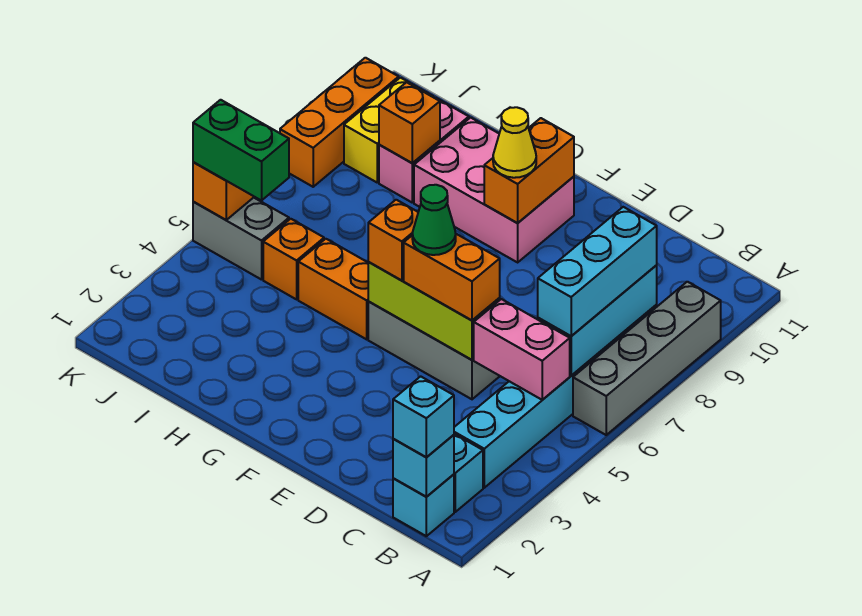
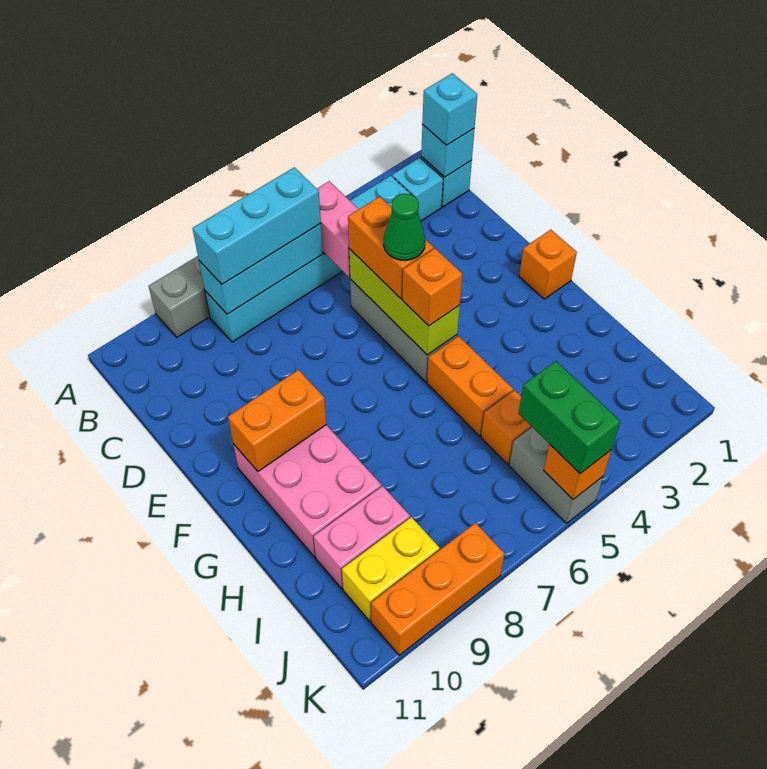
yellow 1x1 cone [493,107,536,178] -> none
orange 1x1 brick [379,82,440,163] -> orange 1x1 brick moved to [519,230,577,299]

